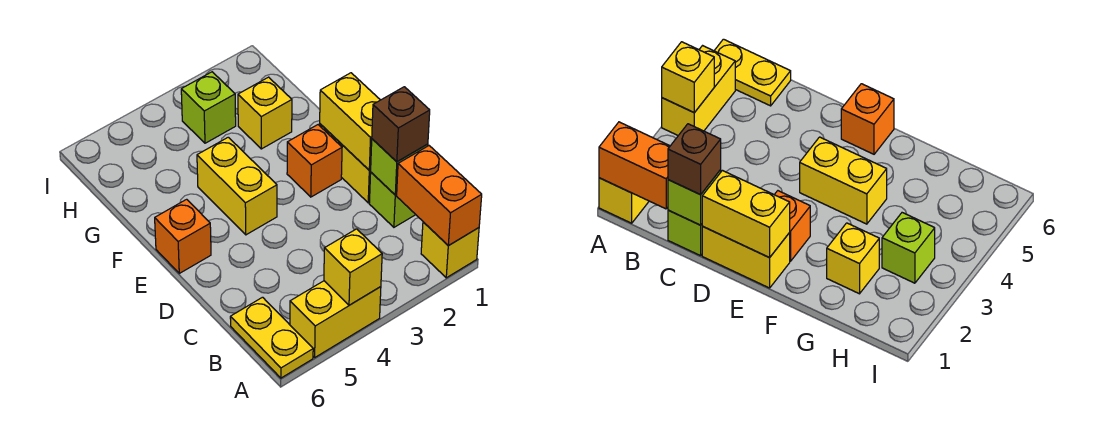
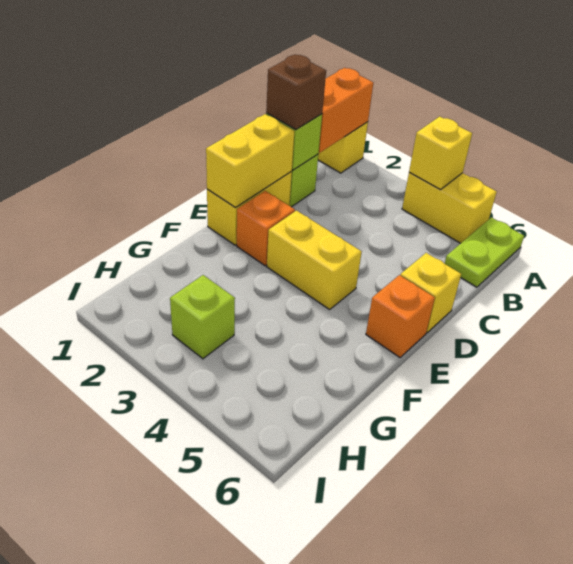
yellow 1x2 plate [230,297,313,378] -> lime 1x2 plate [445,217,524,287]
yellow 1x2 brick [197,137,277,235] -> yellow 1x2 brick turned to [267,211,362,309]
yellow 1x1 brick [238,77,292,149] -> yellow 1x1 brick moved to [400,253,461,333]

